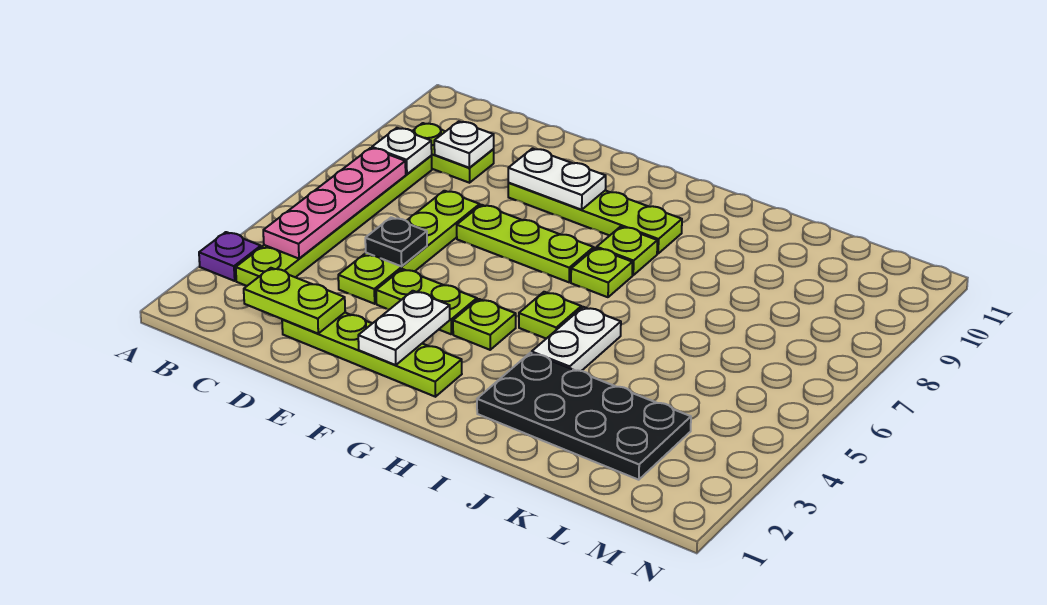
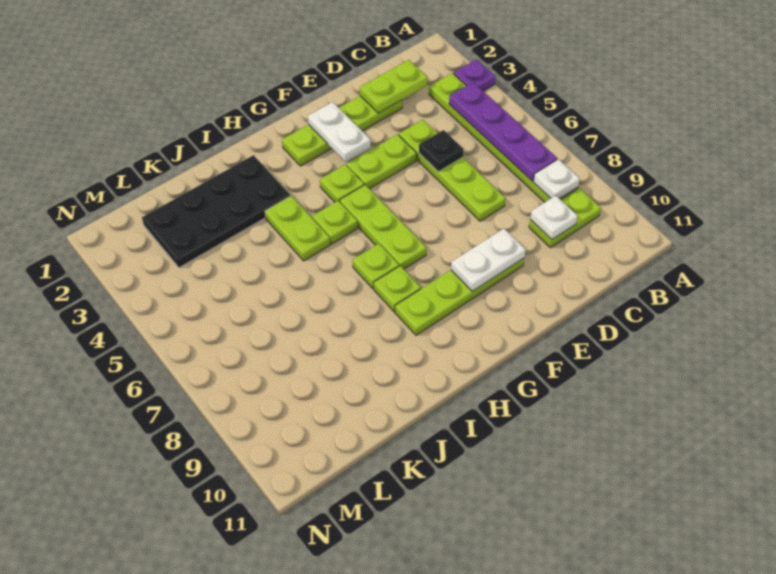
pink 1x4 plate [263,148,406,259] -> purple 1x4 plate [449,82,557,181]
lime 1x3 plate [457,205,594,282] -> lime 1x3 plate turned to [340,185,426,269]
white 1x2 plate [532,307,621,371] -> lime 1x2 plate [265,196,330,261]

